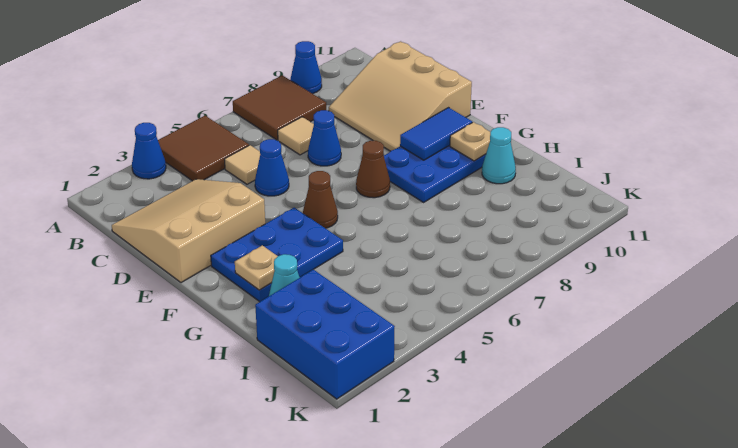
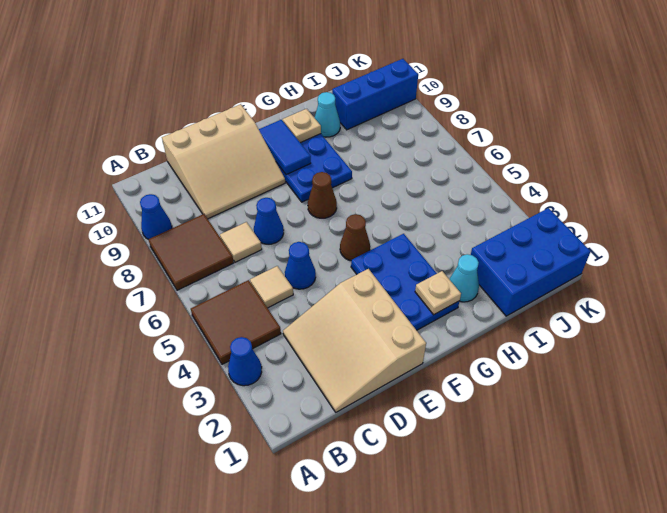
none -> blue 1x3 brick [332,59,418,130]

